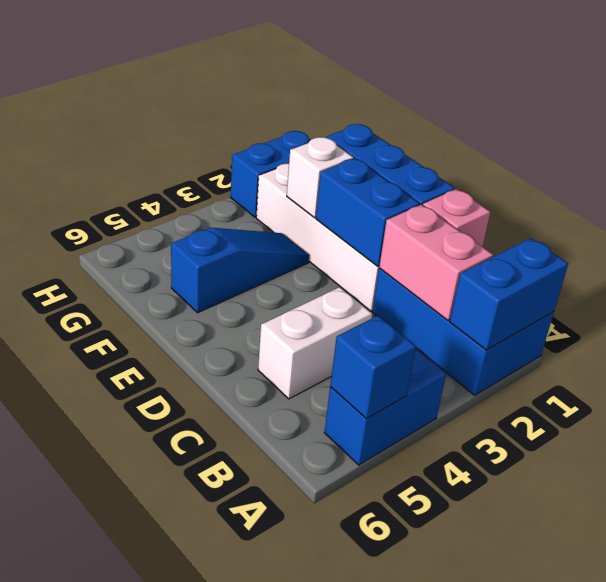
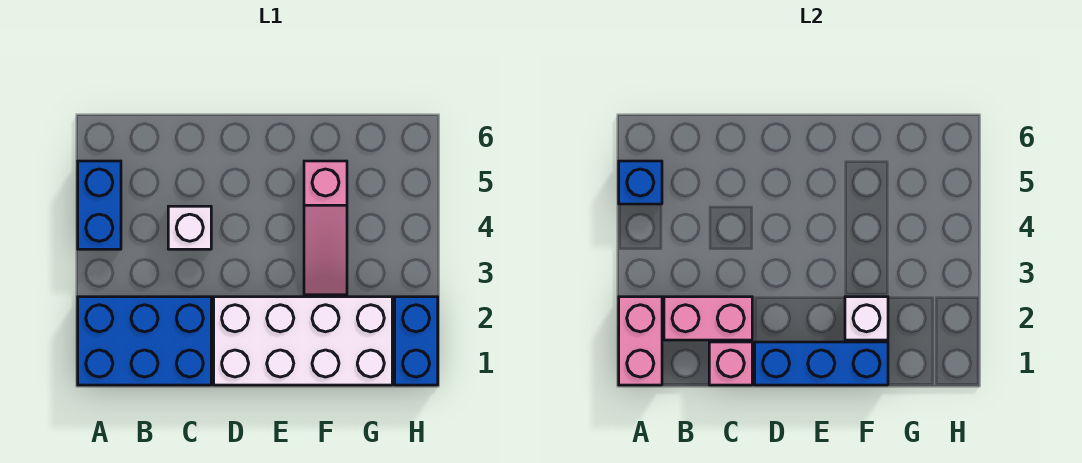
blue 1x2 brick [450,238,568,350] -> pink 1x2 brick [619,297,662,385]
white 1x2 brick [258,287,372,399] -> white 1x1 brick [168,206,211,249]
blue 1x2 brick [316,158,420,266] -> none
blue 1x3 slope [171,228,309,313] -> pink 1x3 slope [304,161,347,295]

